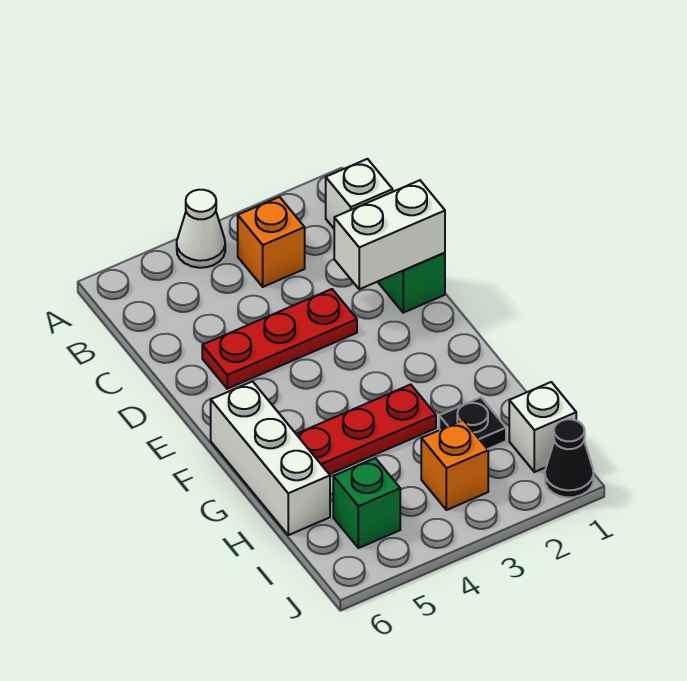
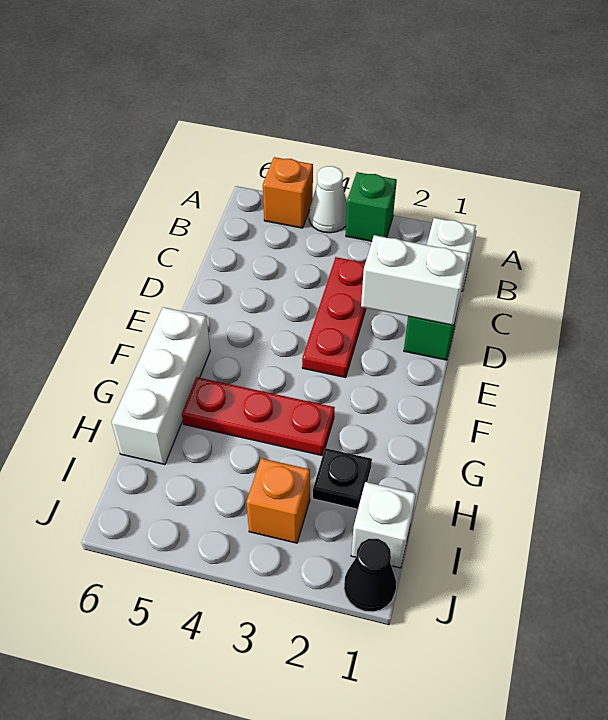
orange 1x1 brick [238,197,305,287] -> orange 1x1 brick moved to [263,157,313,228]
red 1x3 plate [202,289,357,389] -> red 1x3 plate turned to [302,257,366,378]
green 1x1 brick [333,458,400,548] -> green 1x1 brick moved to [346,172,397,241]

